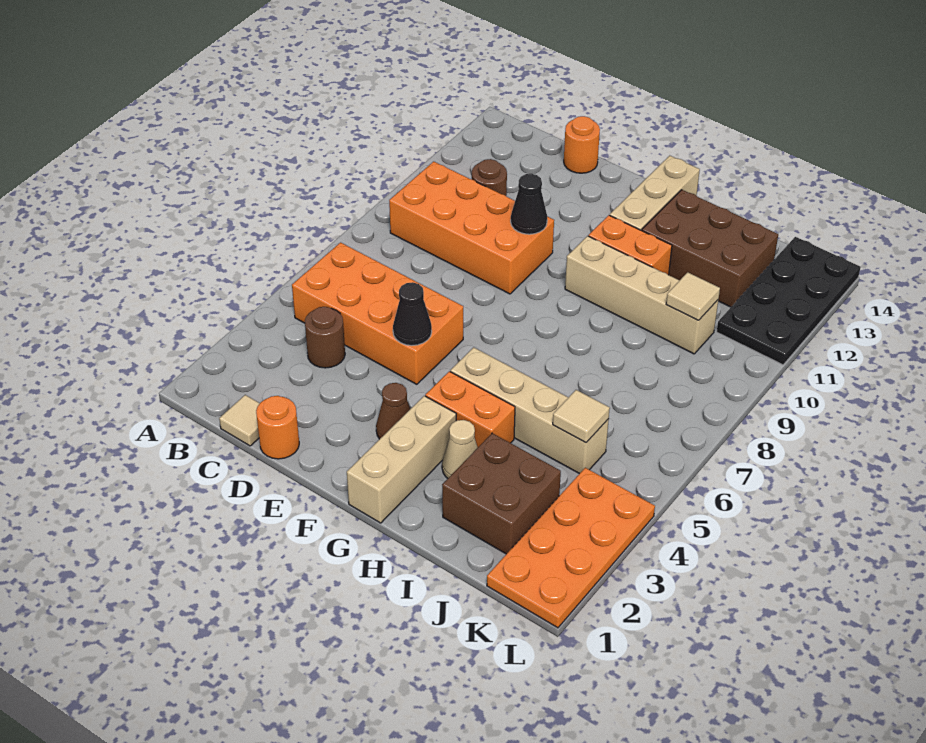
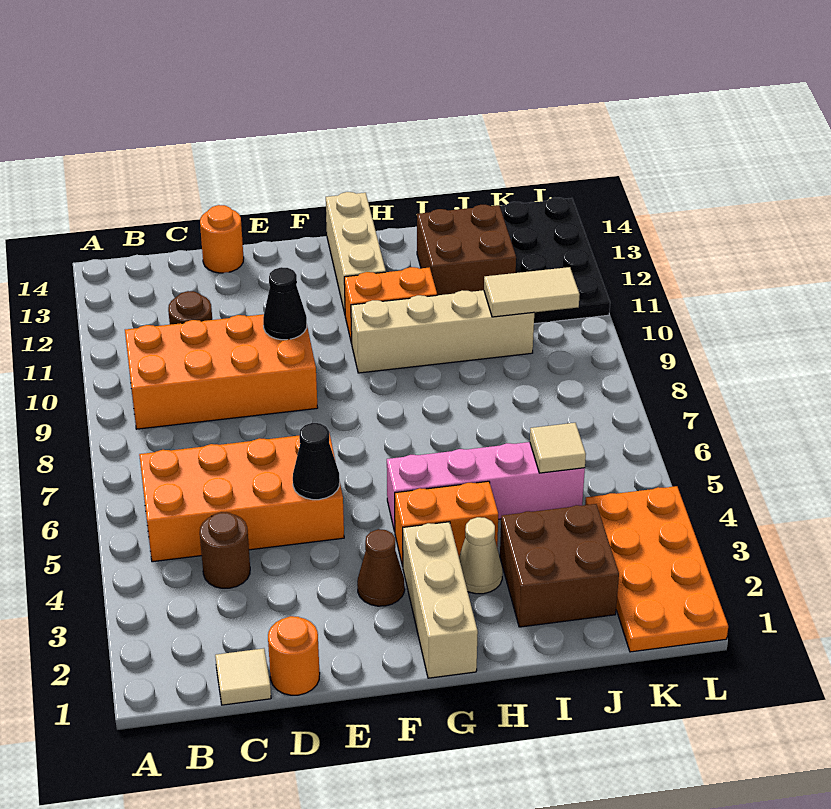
tan 1x4 brick [450,347,609,474] -> pink 1x4 brick [387,442,585,531]
brown 2x3 brick [642,190,778,307] -> brown 2x2 brick [417,205,516,295]
tan 1x1 tile [666,272,720,320] -> tan 1x2 tile [484,267,580,317]

